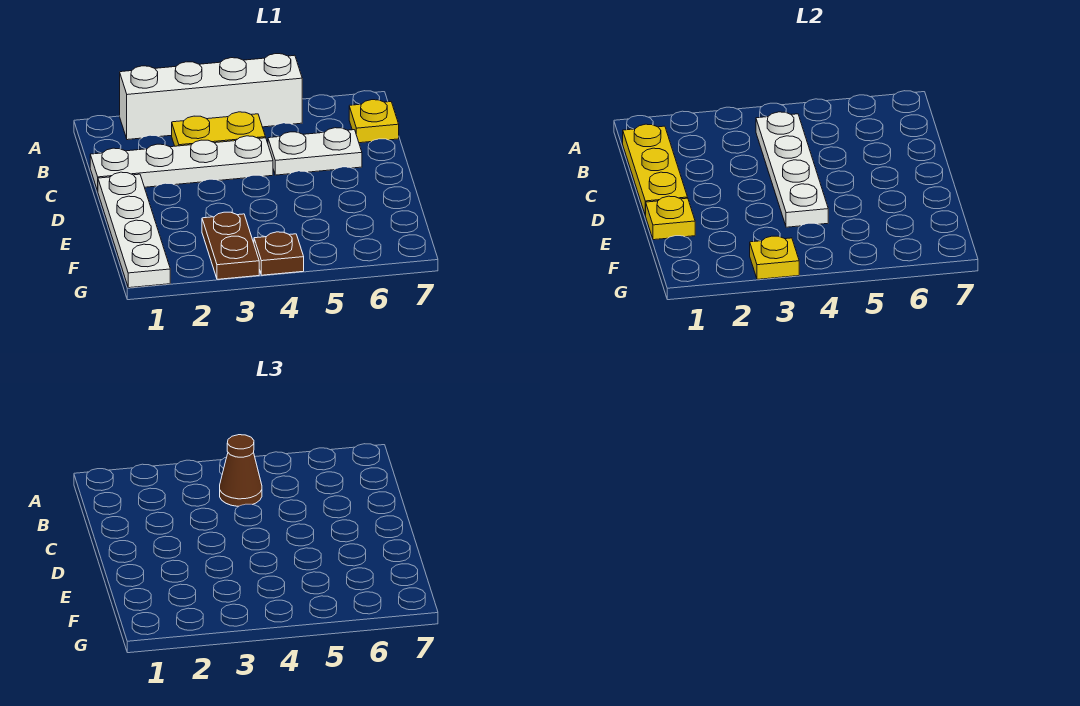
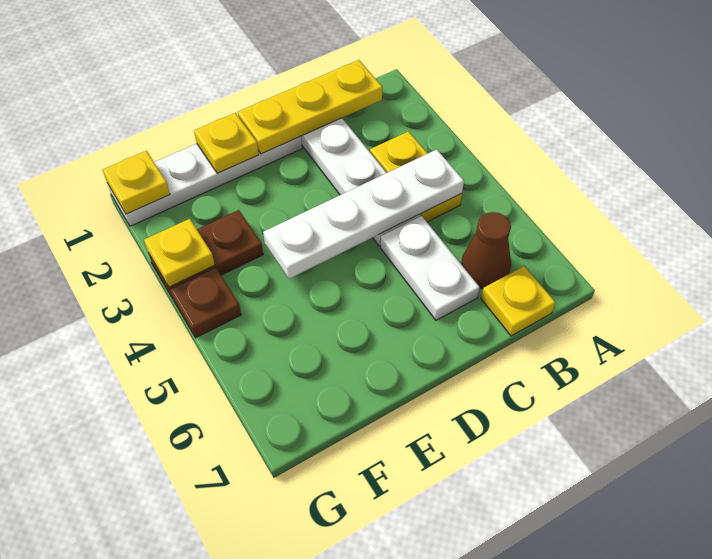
white 1x4 brick [120,54,302,140] -> none
brown 1x1 cone [220,435,262,506] -> brown 1x1 cone moved to [461,212,511,289]
none -> yellow 1x1 plate [103,151,170,214]

